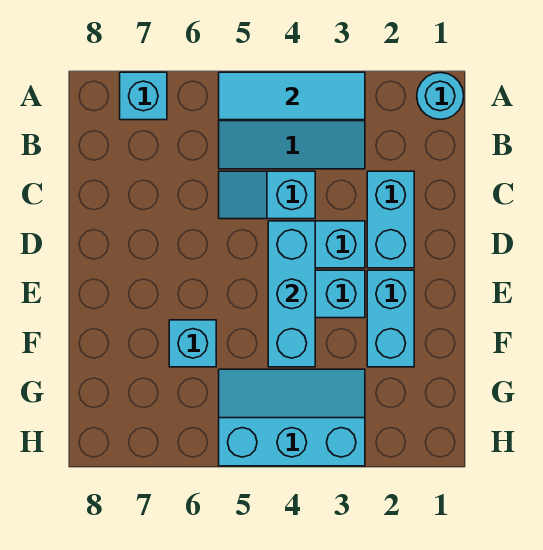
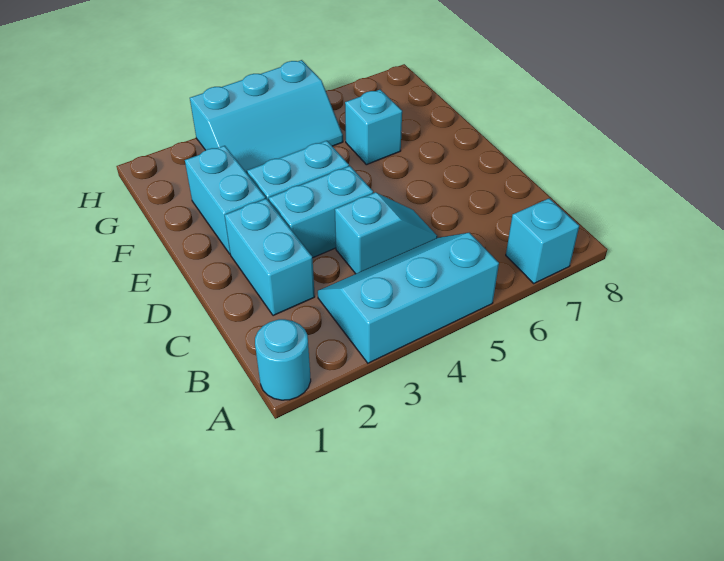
cyan 1x3 tile [219,72,365,120] -> none
cyan 1x3 brick [268,221,315,367] -> none

